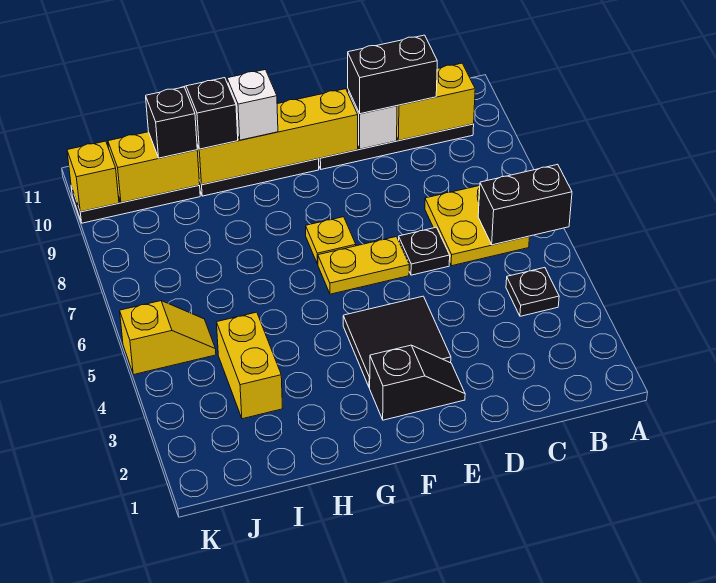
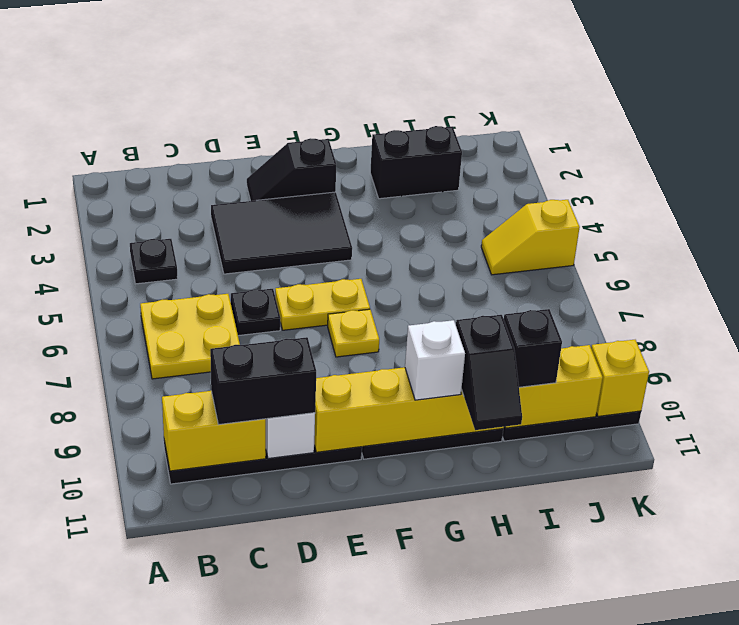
black 1x2 brick [478,164,572,245] -> black 1x2 brick moved to [370,126,462,199]
black 2x2 tile [343,296,451,388] -> black 2x3 tile [211,192,352,274]
yellow 1x2 brick [216,312,283,419] -> none

